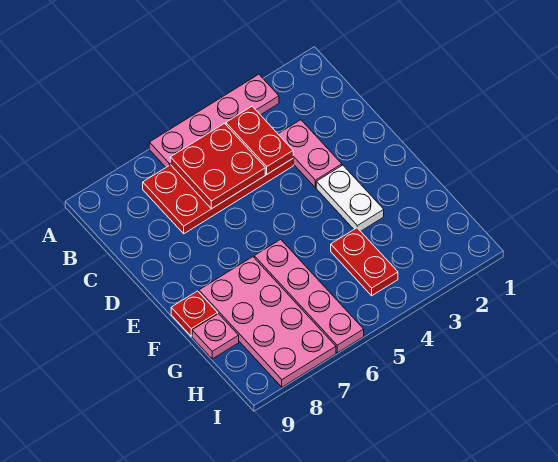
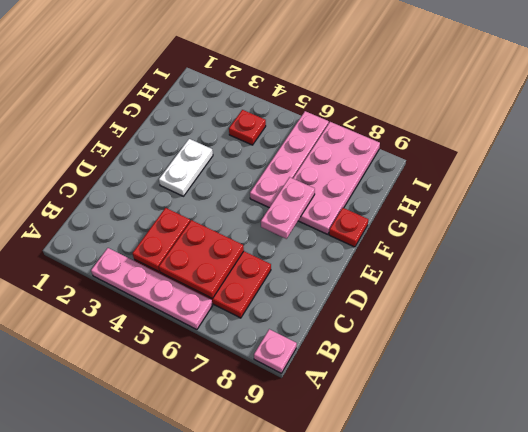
pink 1x2 plate [278,120,342,188] -> pink 1x2 plate moved to [261,177,315,239]
red 1x2 plate [331,228,398,296] -> red 1x1 plate [229,110,266,145]
pink 1x1 plate [192,314,239,359] -> pink 1x1 plate moved to [254,329,297,373]

